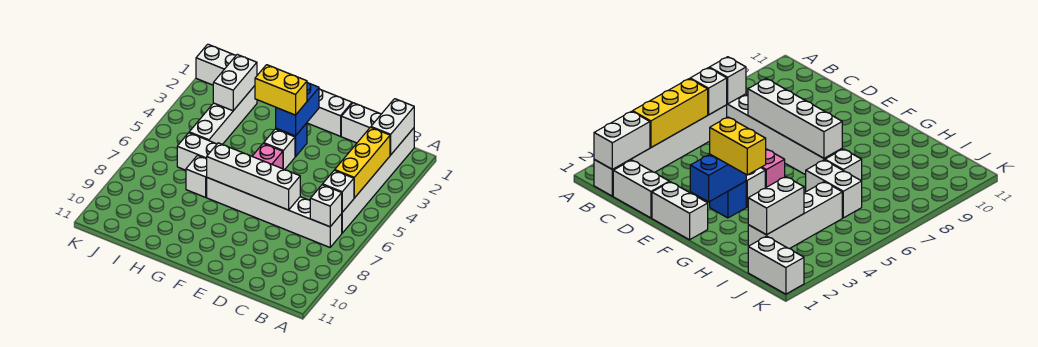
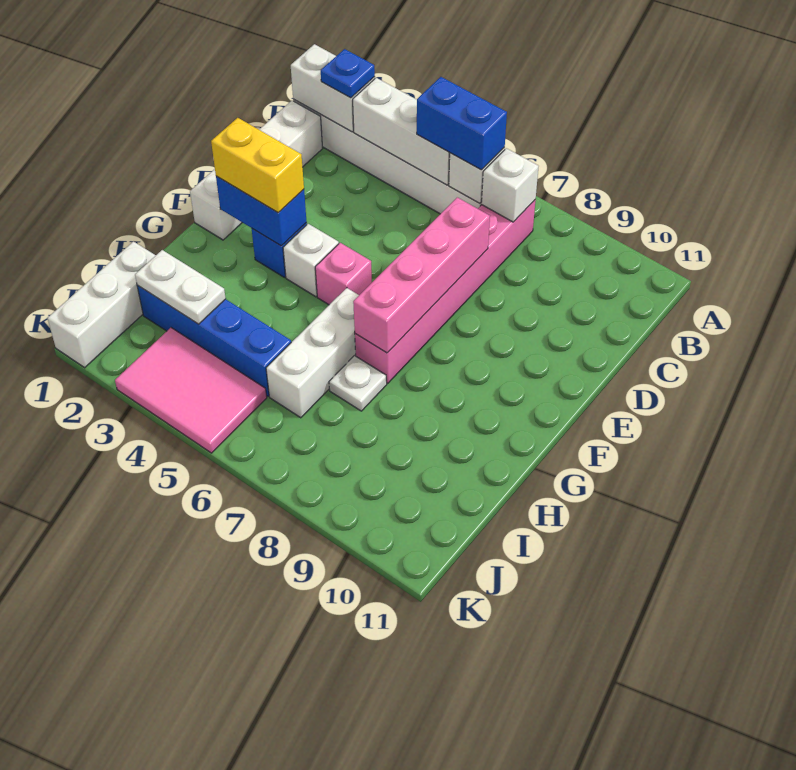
none -> blue 1x1 plate [321,49,375,98]
yellow 1x3 brick [335,127,390,198] -> white 1x3 brick [353,78,450,185]
none -> blue 1x2 brick [417,77,507,170]
white 1x6 brick [207,178,342,247] -> pink 1x6 brick [355,200,536,383]
white 1x4 brick [207,143,300,210] -> pink 1x4 brick [353,197,490,353]
yellow 1x2 brick [255,65,307,115] -> yellow 1x2 brick turned to [211,118,304,213]
white 1x2 brick [177,133,217,170] -> white 1x3 brick [266,288,359,418]
white 1x1 brick [186,155,207,197] -> white 1x1 plate [329,356,387,411]
white 1x4 brick [189,86,257,144] -> blue 1x4 brick [137,285,291,396]
white 1x2 brick [213,54,257,111] -> white 1x2 plate [135,250,226,324]
white 1x2 brick [196,44,236,85] -> white 1x3 brick [47,242,156,368]
none -> pink 2x3 tile [115,328,267,453]

